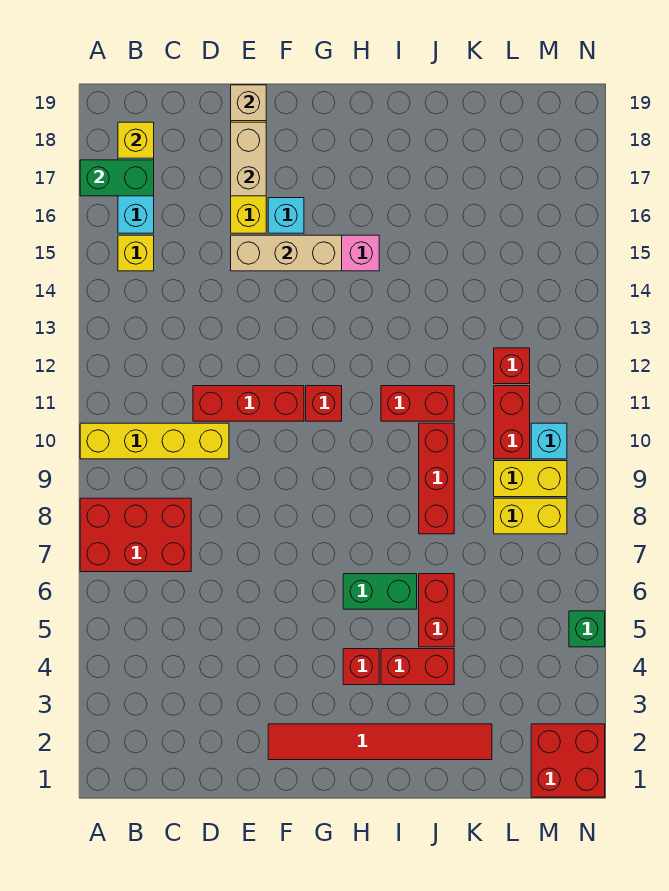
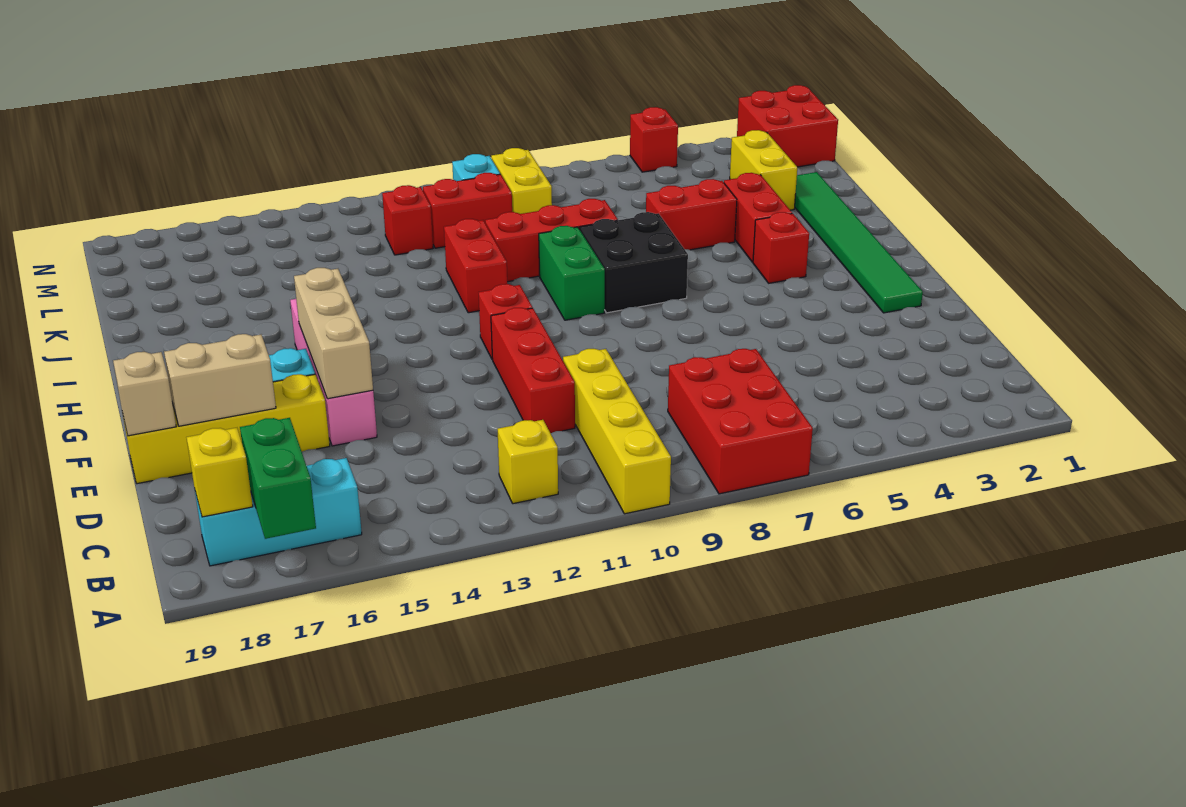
yellow 1x1 brick [118,235,154,271] -> yellow 1x1 brick moved to [497,420,558,504]
red 1x6 tile [268,724,492,760] -> green 1x6 tile [795,172,923,313]
green 1x2 brick [343,574,417,609] -> green 1x2 brick moved to [539,226,605,320]
none -> black 2x2 brick [580,212,688,313]
yellow 1x2 brick [494,498,567,534] -> yellow 1x2 brick moved to [730,130,797,210]
green 1x1 brick [569,611,605,647] -> red 1x1 brick [630,107,678,172]

